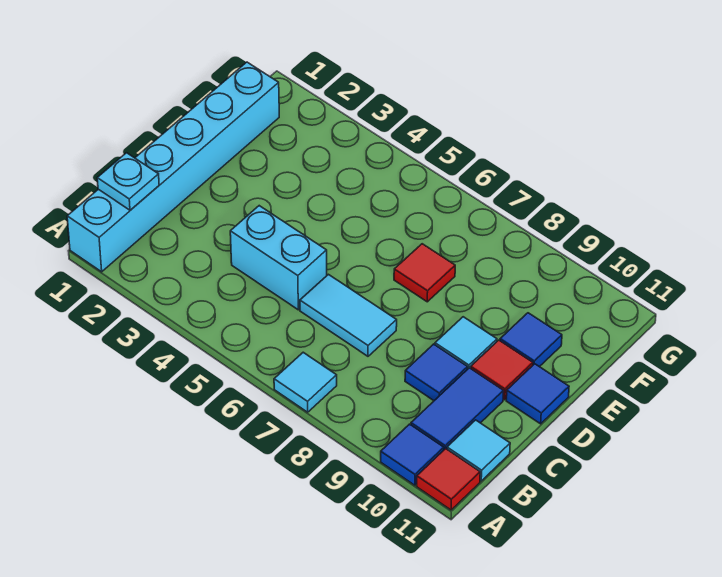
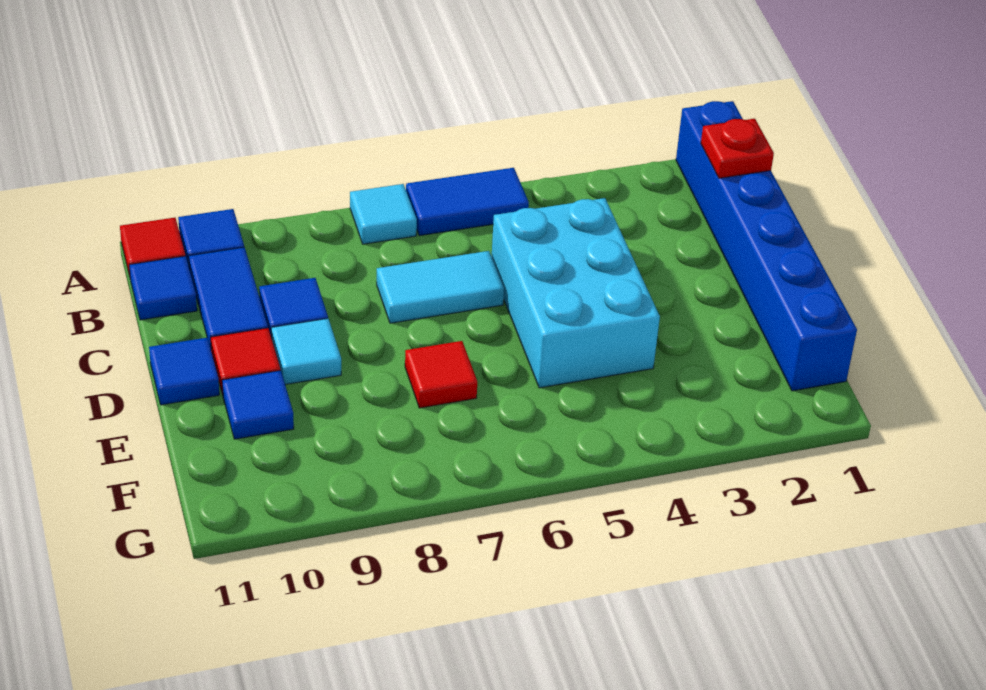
cyan 1x6 brick [67,62,279,272] -> blue 1x6 brick [676,101,857,391]
none -> blue 1x2 tile [406,168,529,236]
cyan 1x1 plate [97,153,159,210] -> red 1x1 plate [701,119,774,178]
cyan 1x1 tile [447,420,510,481] -> blue 1x1 tile [129,256,197,320]
cyan 1x2 brick [230,206,327,310] -> cyan 2x3 brick [492,198,660,388]

